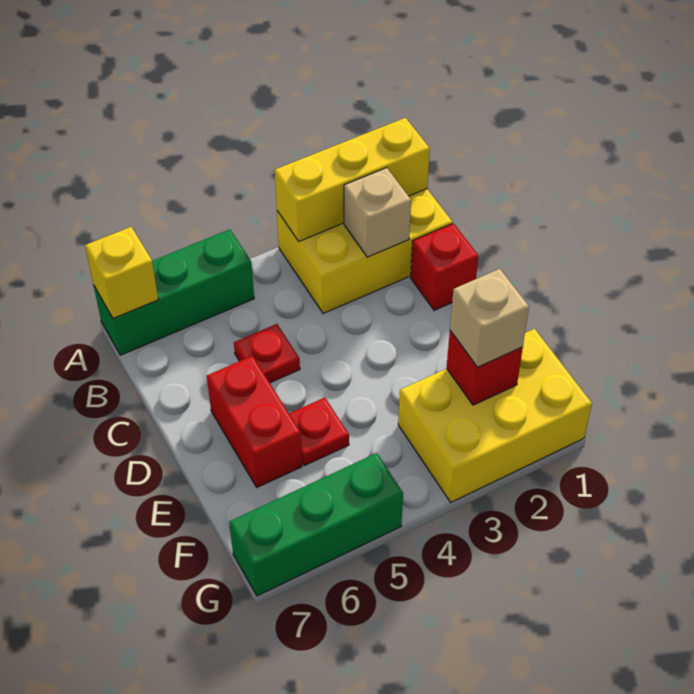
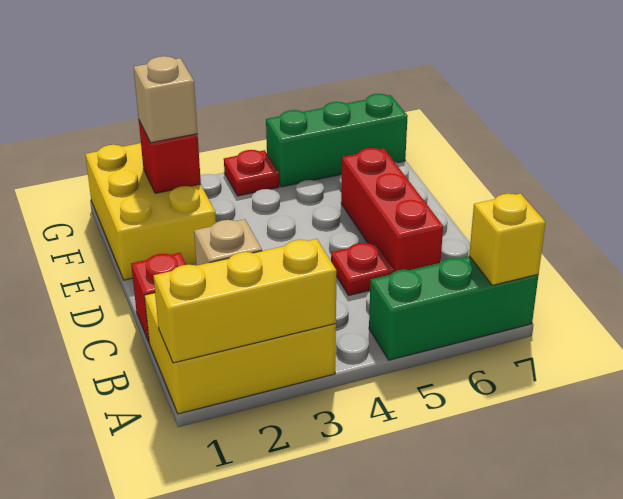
red 1x2 brick [207,356,302,487] -> red 1x3 brick [341,148,443,272]
red 1x1 plate [289,397,349,466] -> red 1x1 plate moved to [224,150,279,196]
yellow 2x3 brick [398,329,592,502] -> yellow 2x3 brick turned to [85,143,216,280]

